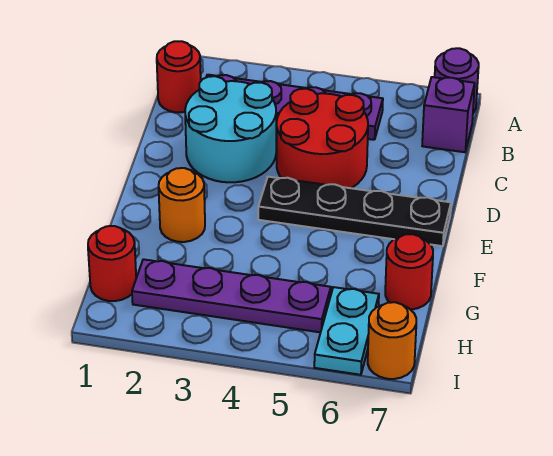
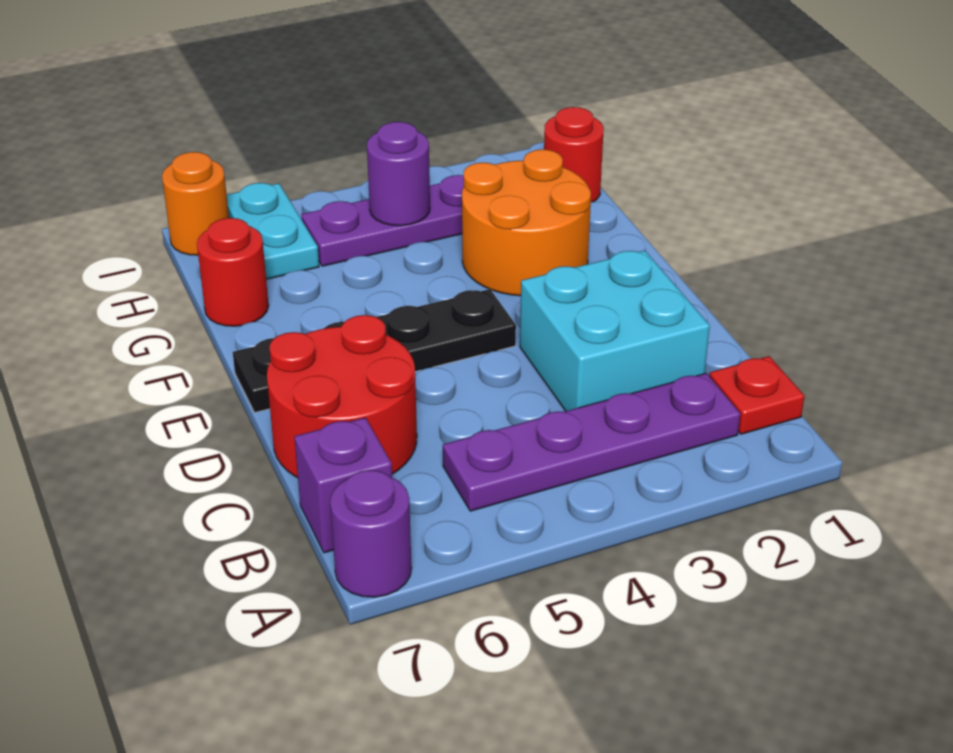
red 1x1 round brick [157,41,201,112] -> red 1x1 plate [709,356,804,434]
cyan 2x2 round brick [185,76,276,182] -> cyan 2x2 brick [520,250,710,411]
red 2x2 round brick [276,89,368,188] -> red 2x2 round brick moved to [267,315,417,478]
orange 1x1 round brick [159,168,205,242] -> orange 2x2 round brick [462,149,591,296]
none -> purple 1x1 round brick [367,122,430,226]

